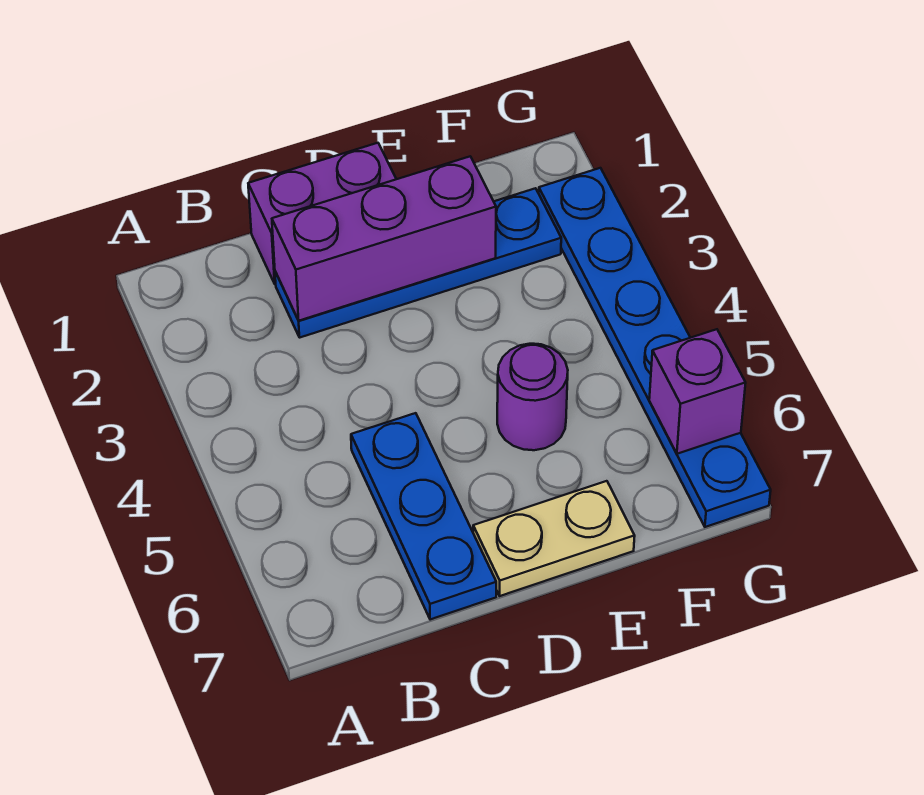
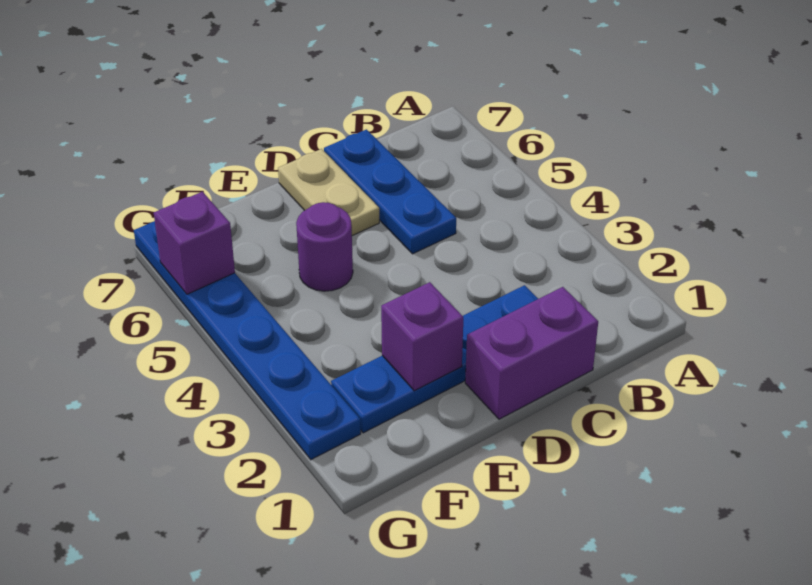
purple 1x3 brick [272,156,496,321] -> purple 1x1 brick [381,282,463,391]
tan 1x2 plate [473,481,635,596] -> tan 1x2 plate turned to [278,149,379,236]

